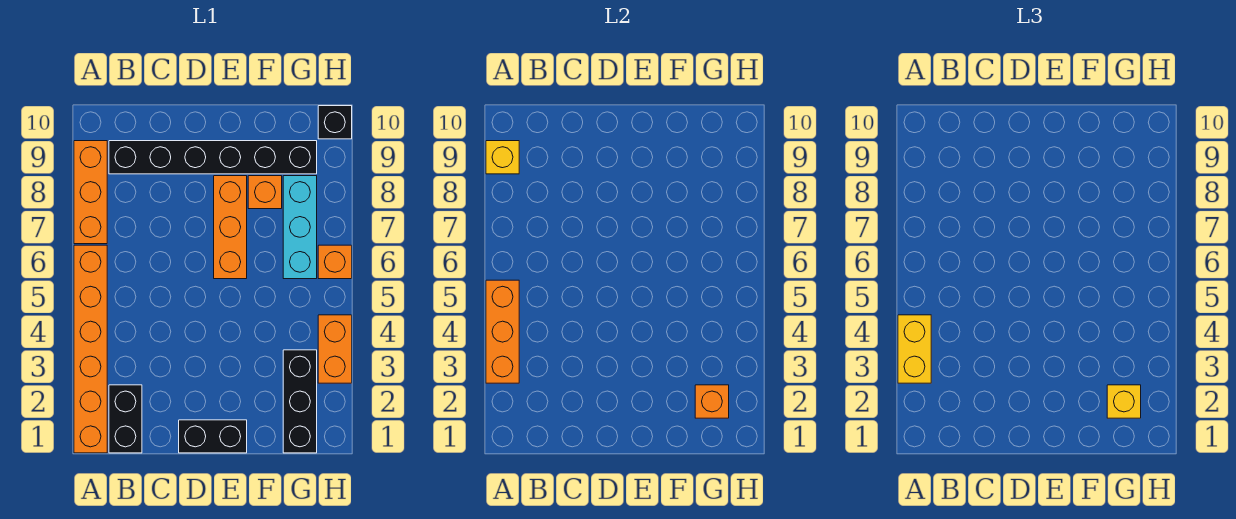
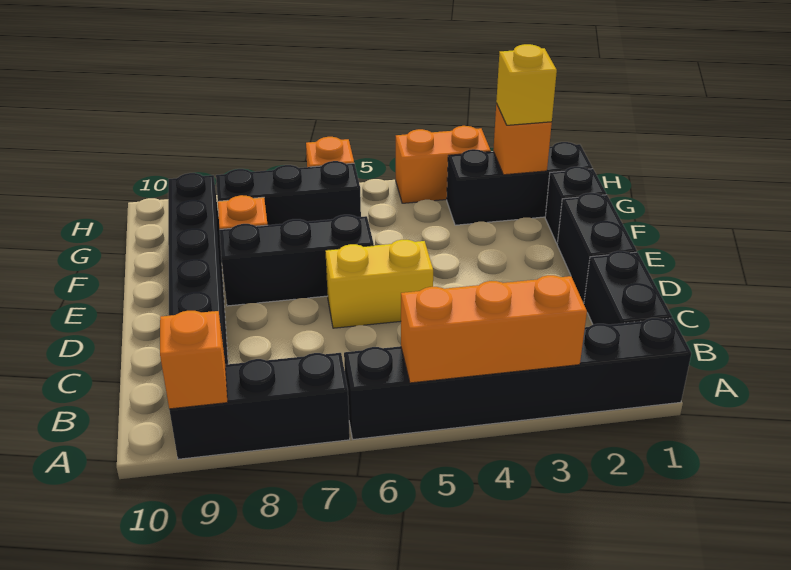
orange 1x6 brick [74,245,107,453] -> black 1x6 brick [344,318,691,439]
yellow 1x2 brick [898,315,931,383] -> yellow 1x2 brick moved to [325,240,433,328]
orange 1x3 brick [74,141,107,244] -> black 1x3 brick [169,353,350,459]
yellow 1x1 brick [486,141,519,174] -> orange 1x1 brick [160,311,227,409]
black 1x2 brick [109,385,142,453] -> black 1x2 brick turned to [584,251,672,325]
orange 1x3 brick [214,176,247,279] -> black 1x3 brick [220,215,374,306]
cyan 1x3 brick [283,176,317,279] -> black 1x3 brick [216,161,361,225]
black 1x1 brick [318,106,352,139] -> black 1x1 brick moved to [545,167,606,243]

